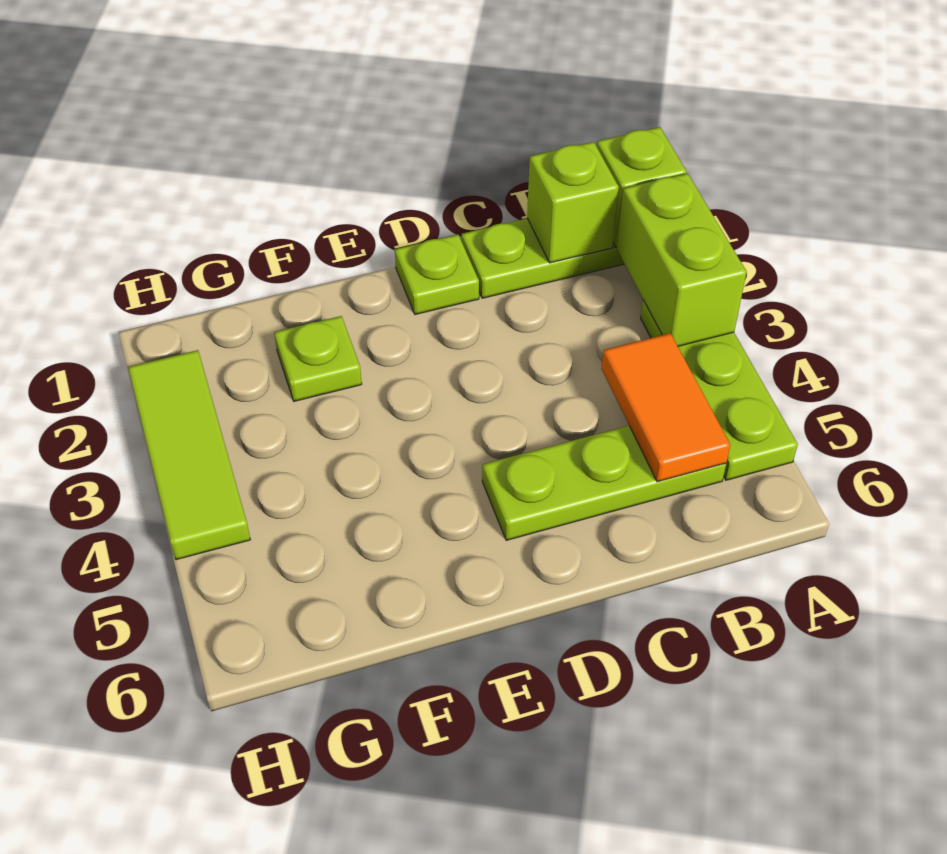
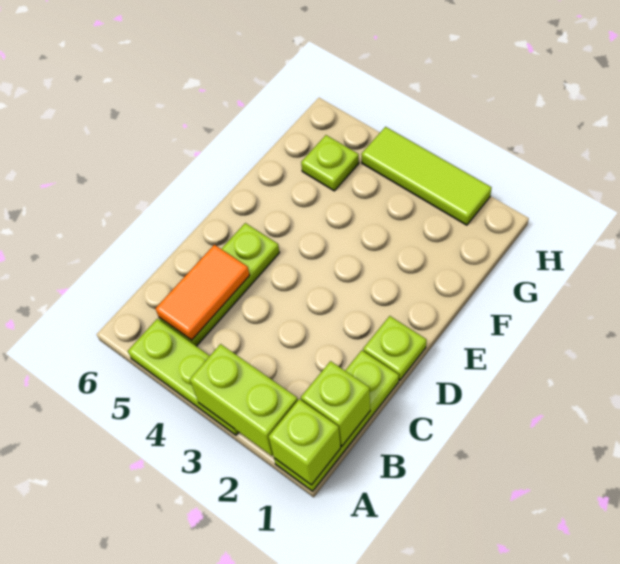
orange 1x2 tile [601,333,730,482] -> orange 1x2 tile turned to [155,245,250,340]
lime 1x1 plate [274,316,362,401] -> lime 1x1 plate moved to [301,135,359,191]

